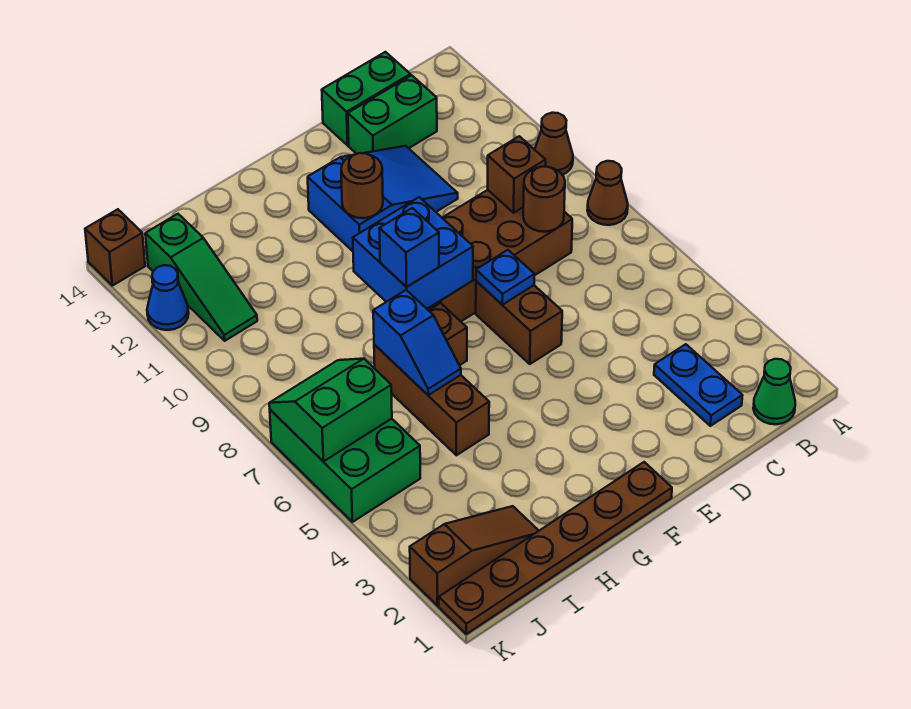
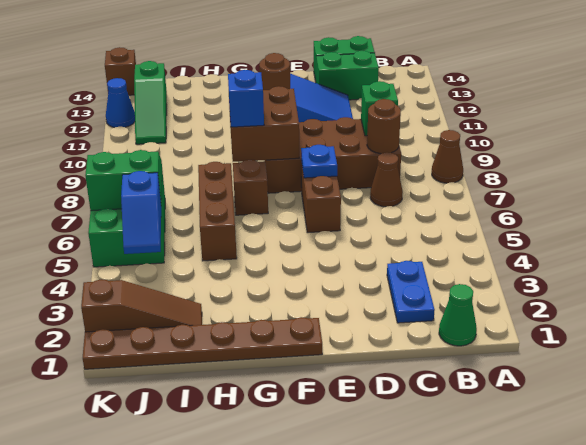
brown 1x1 cone [535,113,573,175] -> brown 1x1 cone moved to [370,152,403,207]
brown 1x1 brick [488,136,546,213] -> green 1x1 brick [361,81,398,136]
blue 2x2 brick [353,197,473,309] -> brown 2x2 brick [229,86,299,162]
blue 1x2 slope [373,290,461,395] -> blue 1x2 slope moved to [121,171,161,254]

